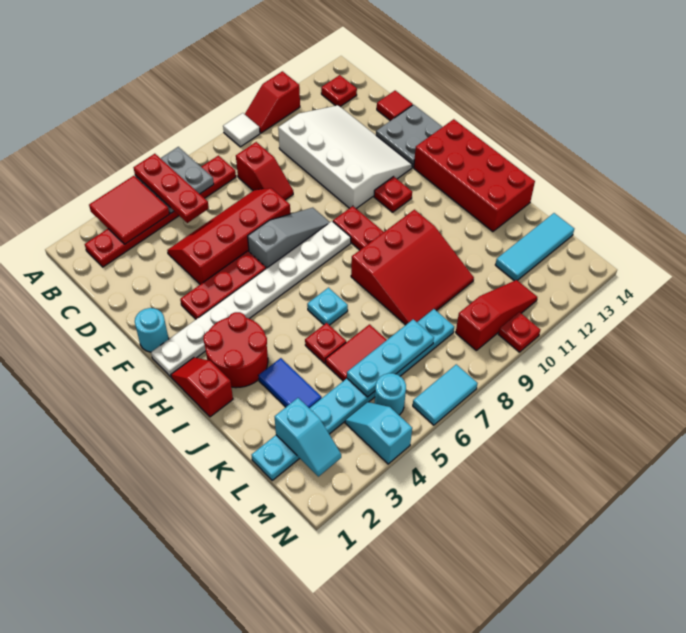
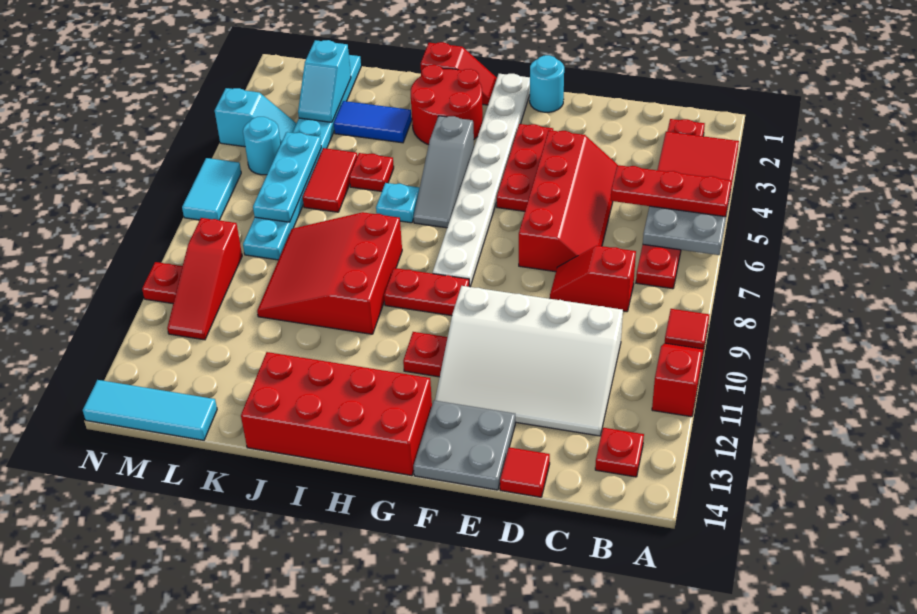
white 1x1 tile [223,113,260,147] -> red 1x1 tile [665,309,709,349]
grey 1x3 slope [248,208,330,268] -> grey 1x3 slope moved to [414,116,474,228]
cyan 1x2 slope [275,398,341,477] -> cyan 1x2 slope turned to [298,40,351,122]
cyan 1x3 tile [495,213,574,281] -> cyan 1x3 tile turned to [83,380,217,440]

